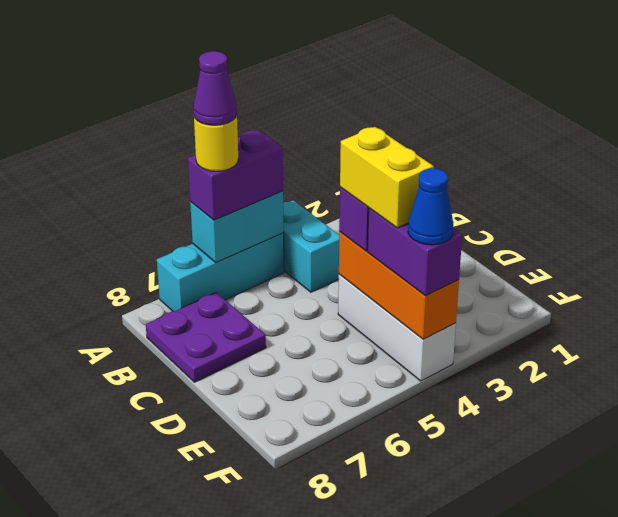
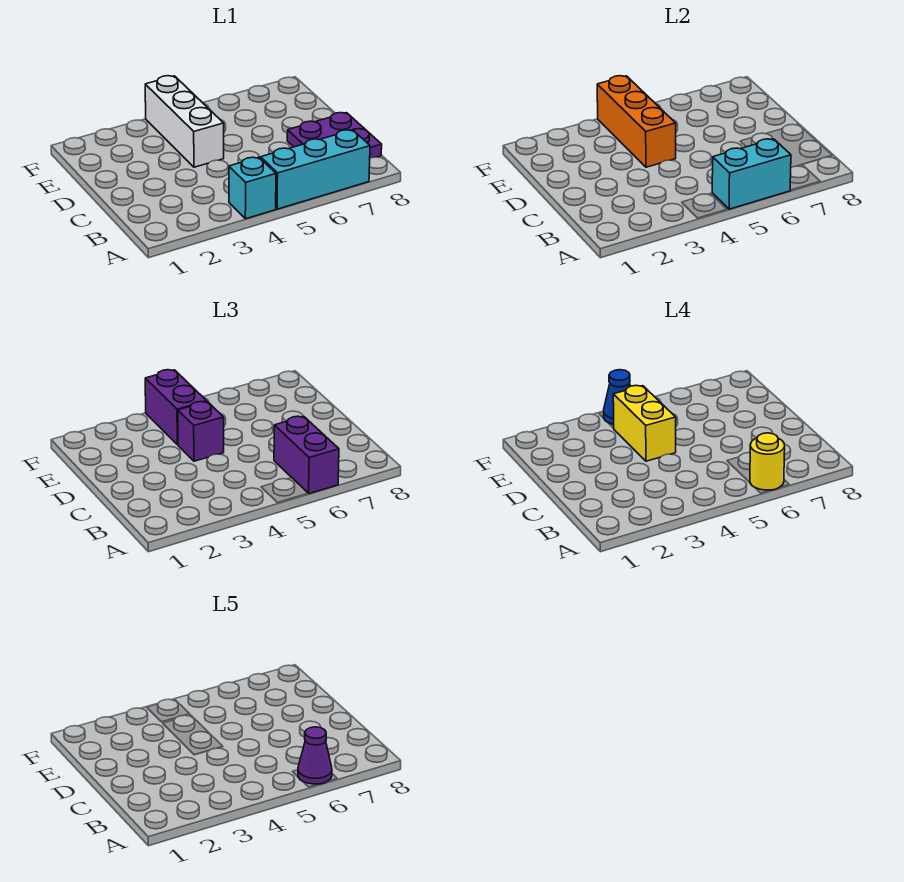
cyan 1x2 brick [283,200,339,292] -> cyan 1x1 brick [229,157,276,219]
purple 1x2 brick [188,130,283,220] -> purple 1x2 brick turned to [274,416,339,494]

